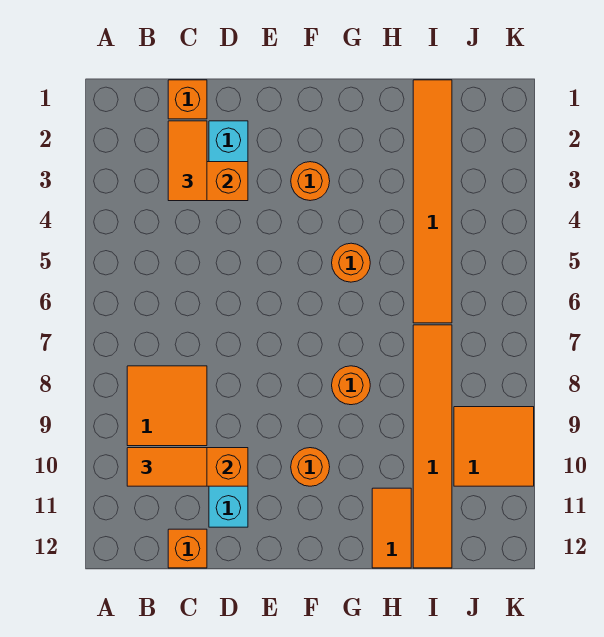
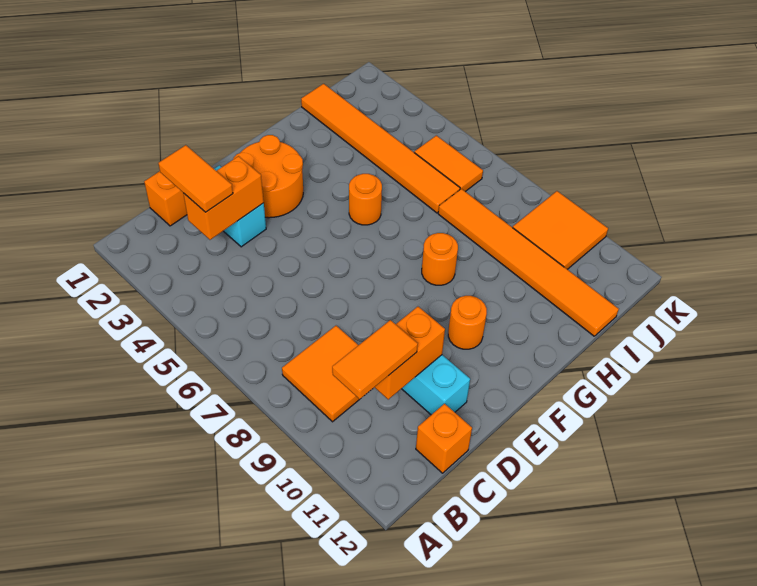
orange 1x1 round brick [291,162,330,201] -> orange 2x2 round brick [233,135,303,218]
orange 1x2 tile [372,488,411,568] -> orange 1x2 tile moved to [414,135,483,192]

